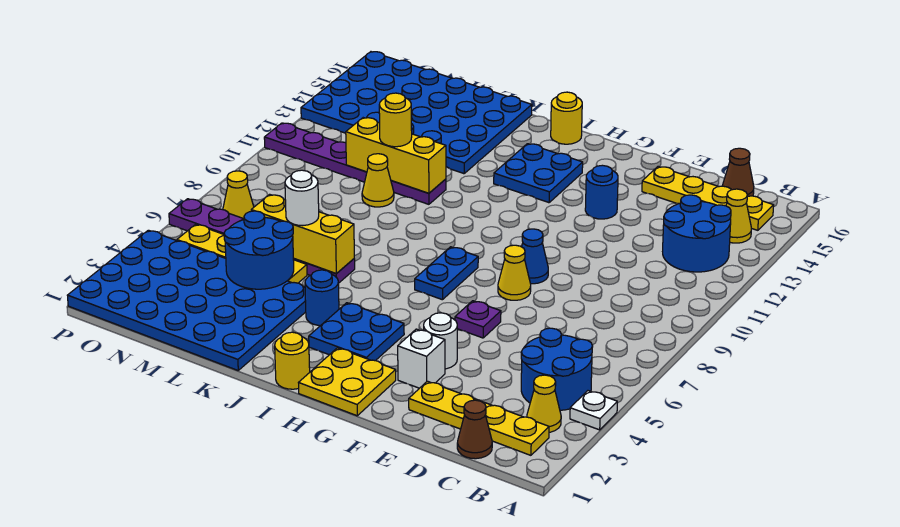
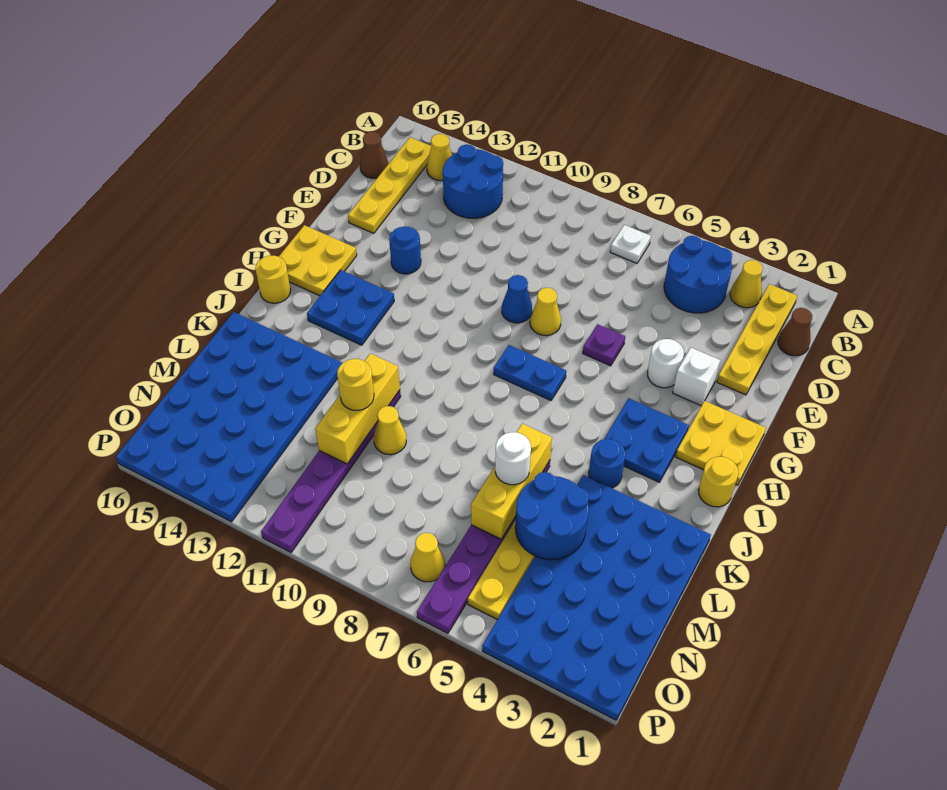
white 1x1 plate [570,391,617,430] -> white 1x1 plate moved to [610,225,651,263]
none -> yellow 2x2 plate [279,225,357,296]

